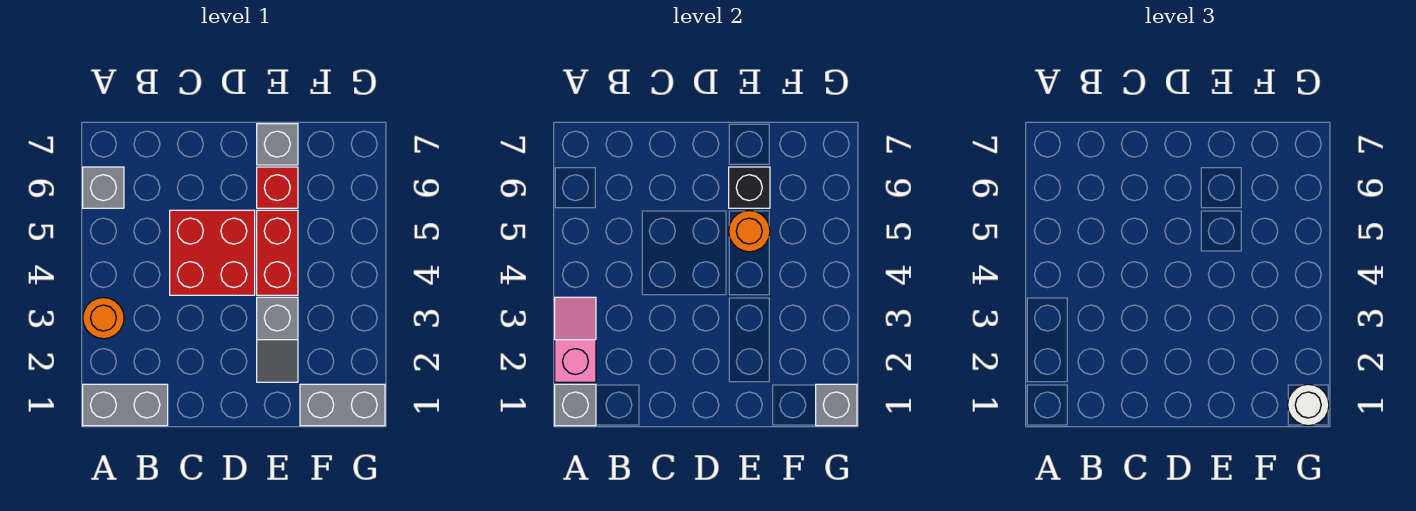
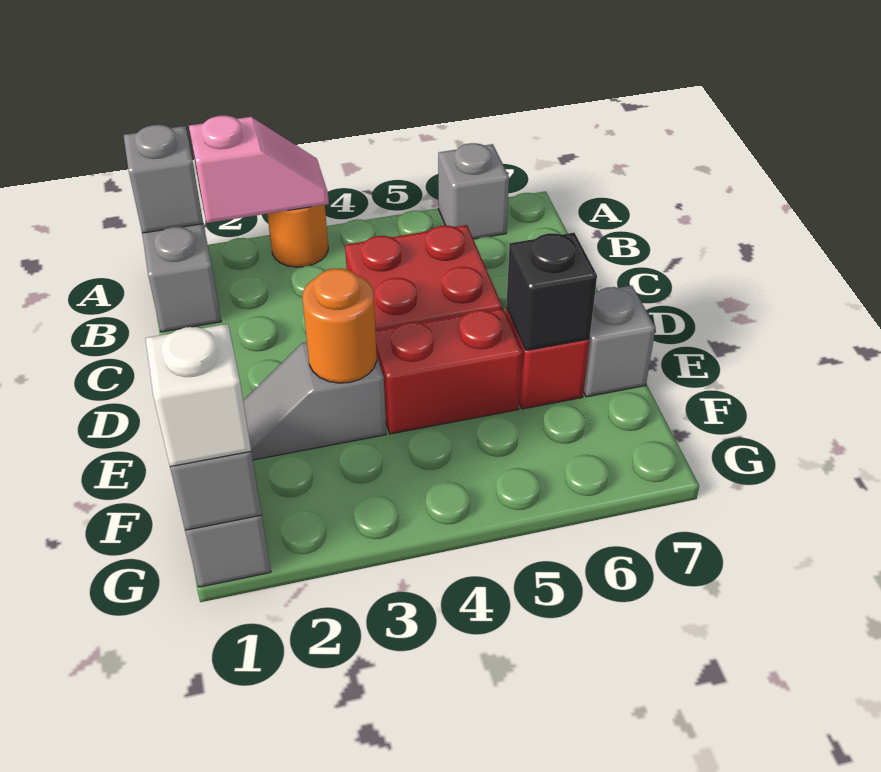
orange 1x1 round brick [729,210,770,252] -> orange 1x1 round brick moved to [303,268,377,383]
white 1x1 round brick [1288,384,1329,426] -> white 1x1 brick [145,324,251,467]

